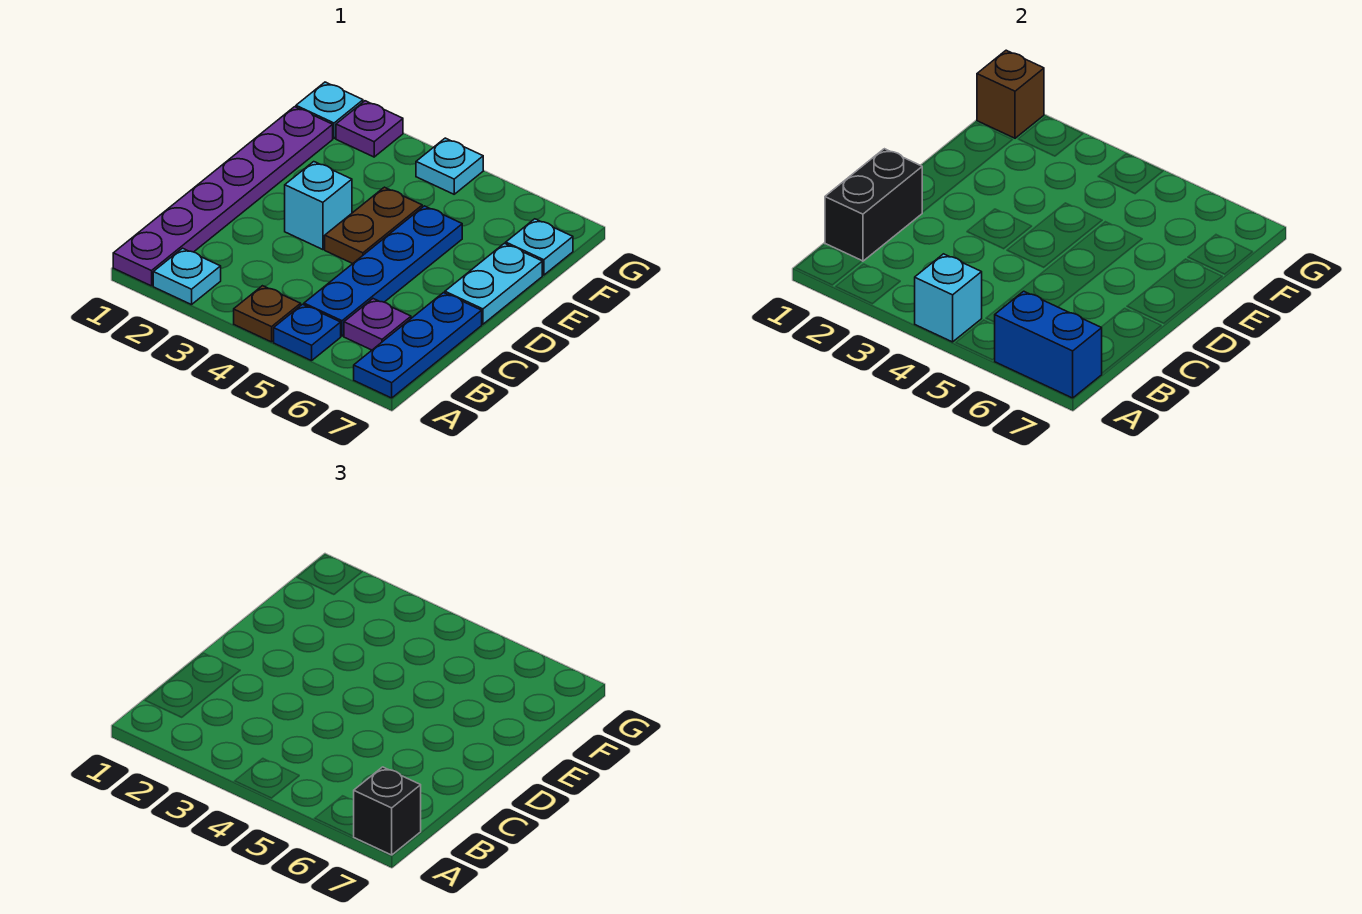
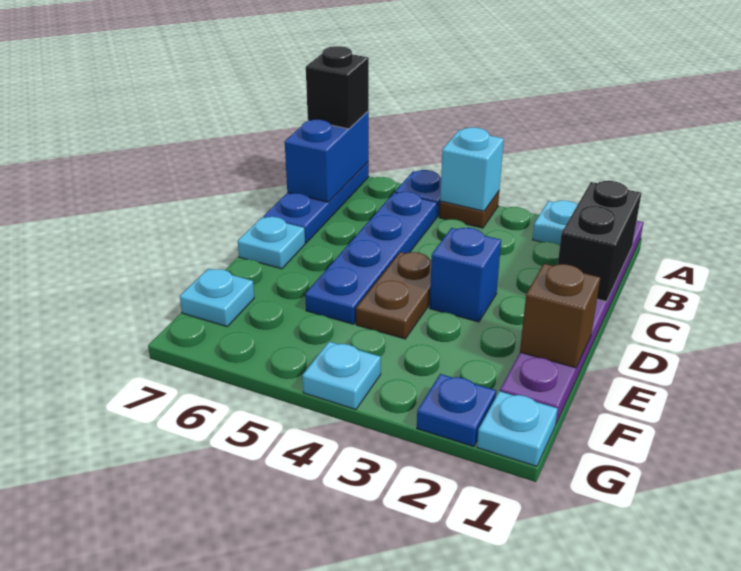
blue 1x2 brick [995,291,1102,398] -> blue 1x2 brick turned to [285,111,369,202]
purple 1x1 plate [344,299,411,350] -> none
cyan 1x1 brick [285,162,352,250] -> blue 1x1 brick [430,228,501,322]
cyan 1x2 plate [445,243,542,324] -> cyan 1x1 plate [238,217,305,269]
brown 1x1 brick [977,50,1044,138] -> brown 1x1 brick moved to [520,264,600,368]
purple 1x1 plate [336,101,403,157] -> blue 1x1 plate [417,374,496,447]

